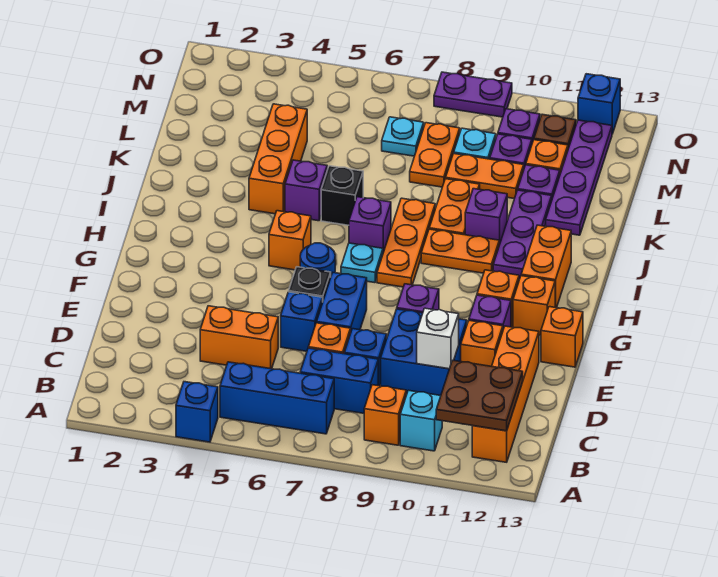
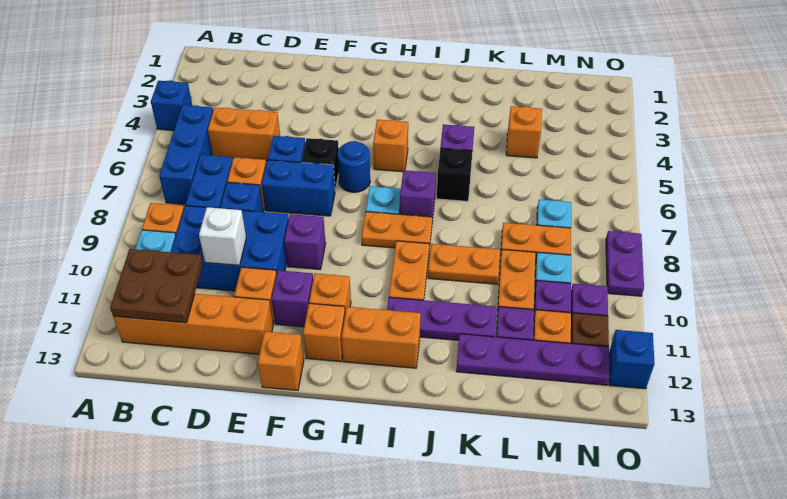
orange 1x2 brick [200,306,278,369] -> orange 1x2 brick turned to [208,108,280,161]
blue 2x2 brick [381,309,467,395] -> blue 2x3 brick [171,206,289,291]
orange 1x3 plate [377,198,435,287] -> orange 1x2 plate [362,212,432,249]
orange 1x3 brick [249,104,307,214] -> orange 1x1 brick [506,106,542,158]
purple 1x1 brick [465,189,507,245] -> none

